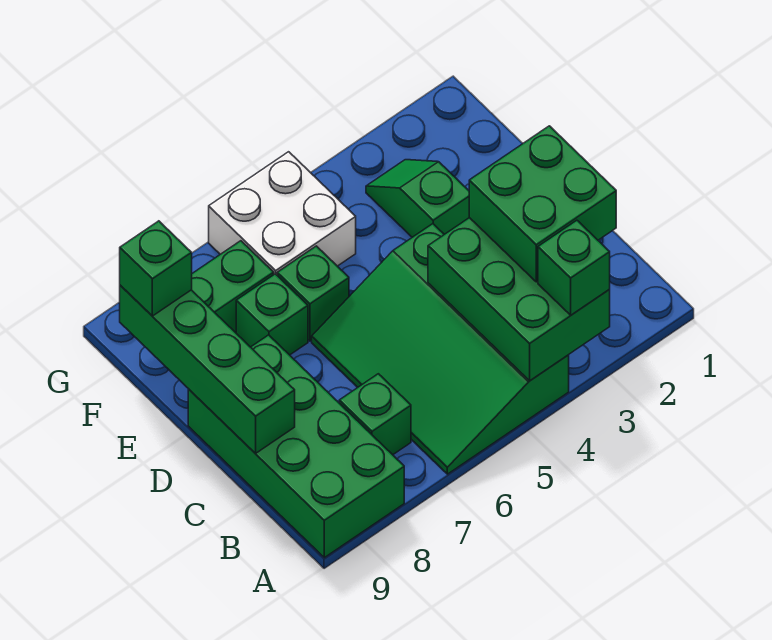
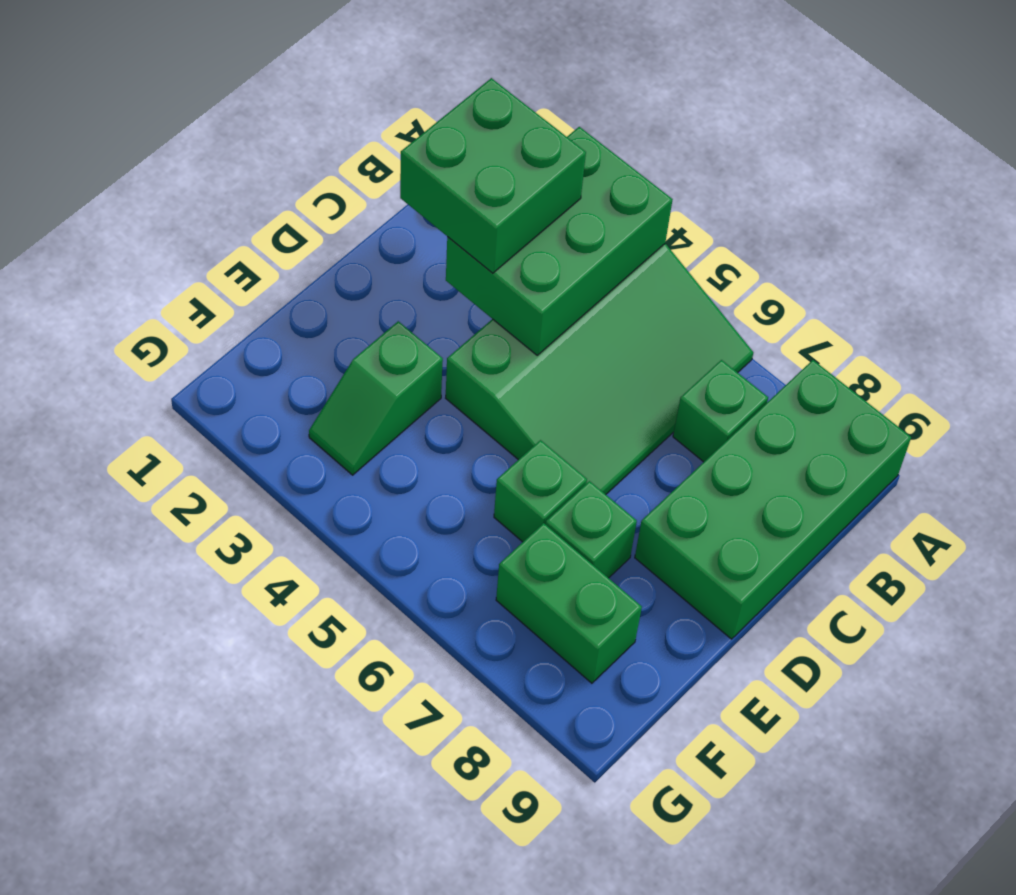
green 1x1 brick [538,220,610,315] -> none
green 1x4 brick [120,285,295,454] -> none
white 2x2 brick [209,152,356,275] -> none
green 1x1 brick [120,221,192,316] -> none

